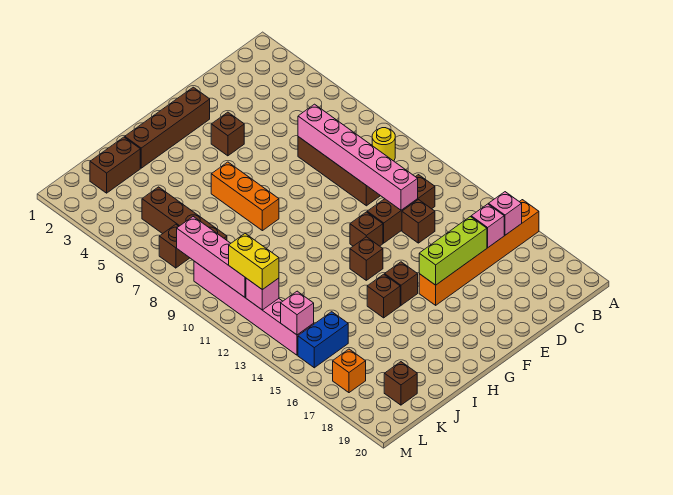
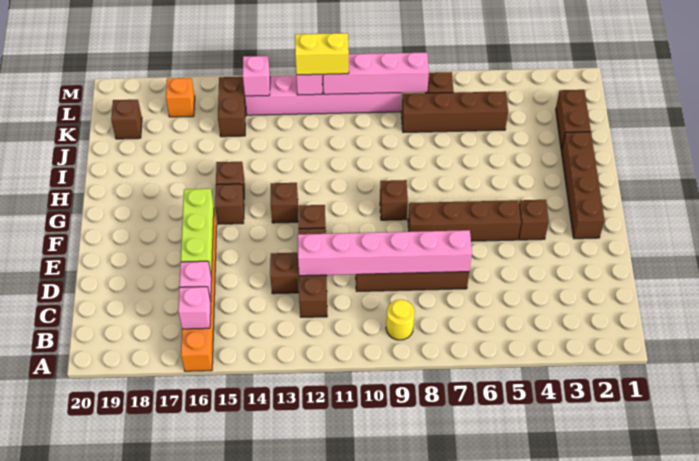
none -> brown 1x4 brick [408,200,521,241]
none -> brown 1x1 brick [380,180,408,220]
orange 1x3 brick [211,162,279,231] -> none
blue 1x2 brick [298,312,348,368] -> brown 1x2 brick [218,77,246,137]

